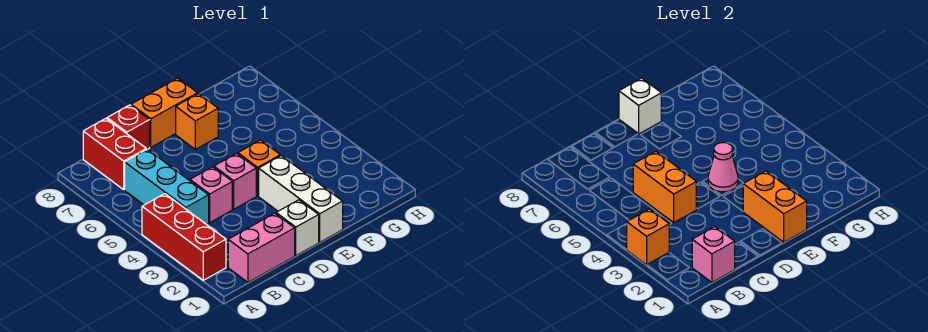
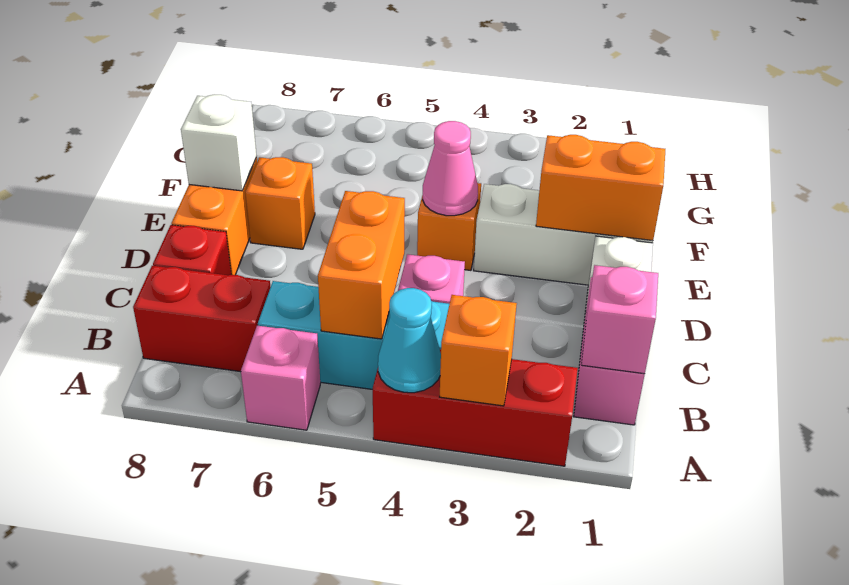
none -> cyan 1x1 cone [378,288,441,393]
orange 1x2 brick [633,152,696,222] -> orange 1x2 brick turned to [318,191,405,339]
pink 1x1 brick [214,153,256,209] -> pink 1x1 brick moved to [241,326,320,430]

